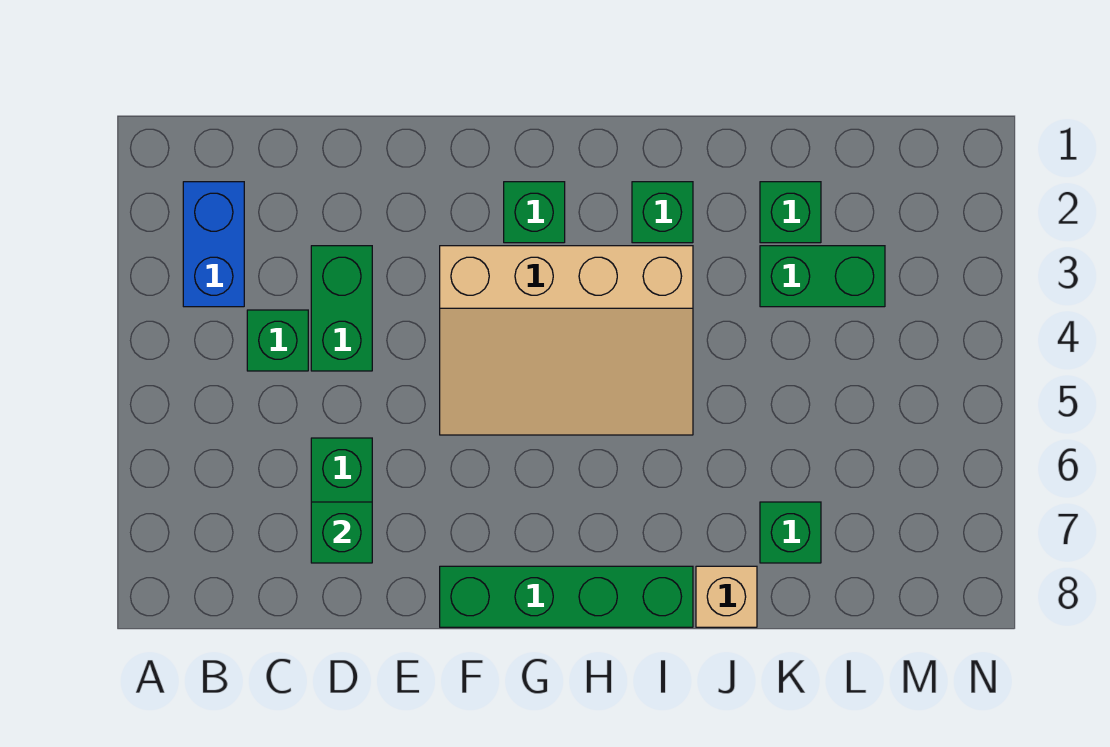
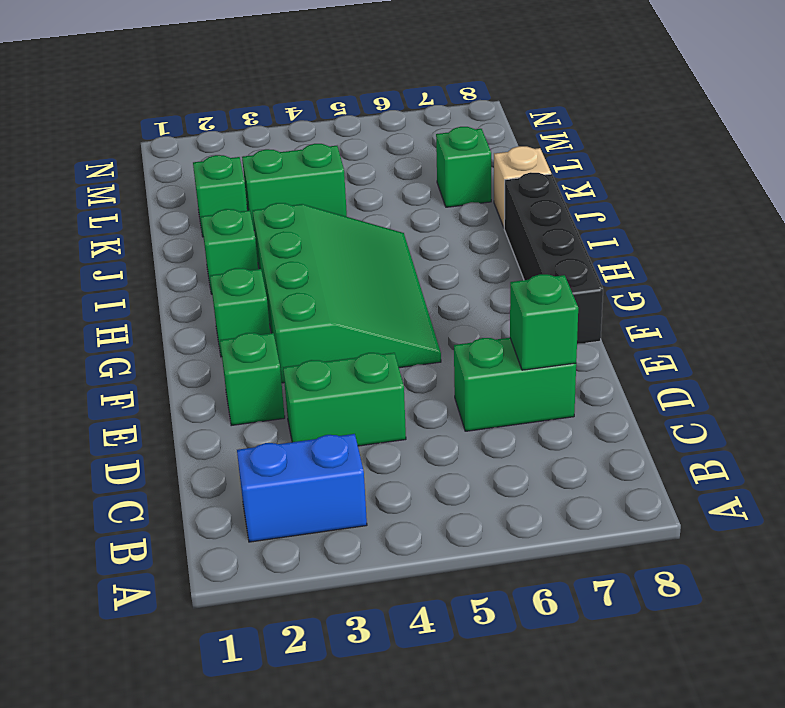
green 1x1 brick [247,310,308,371] -> green 1x1 brick moved to [220,333,285,426]
tan 3x4 slope [440,246,693,435] -> green 3x4 slope [253,203,441,383]
green 1x4 brick [440,566,693,627] -> black 1x4 brick [504,172,603,344]
green 1x2 brick [760,246,885,307] -> green 1x2 brick turned to [242,144,347,228]

